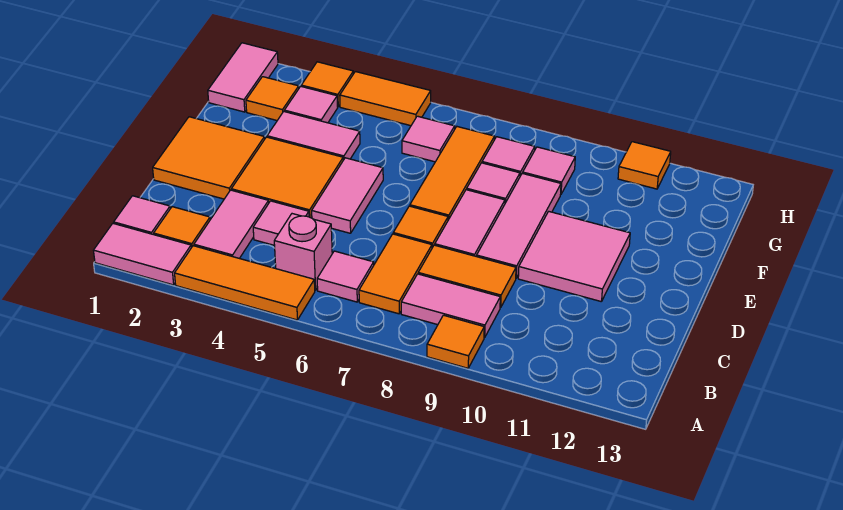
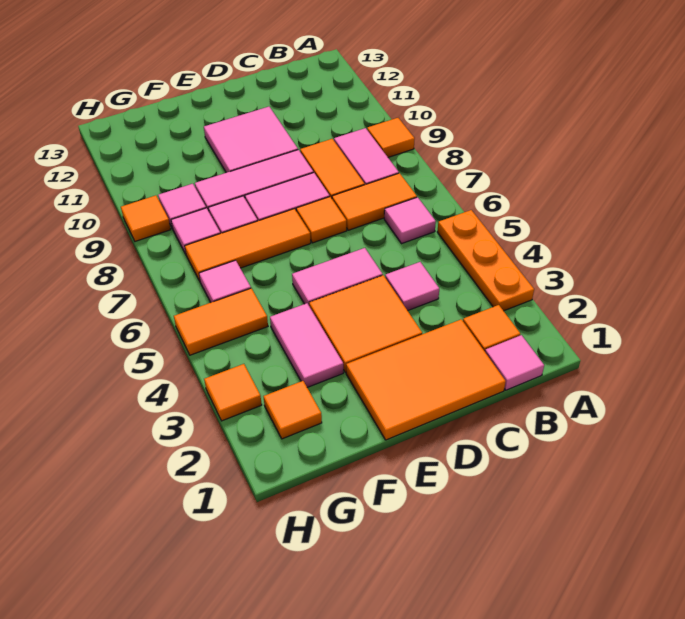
pink 1x2 tile [93,223,191,285] -> none
orange 1x3 tile [175,246,315,320] -> orange 1x3 plate [437,210,534,311]
pink 1x2 tile [194,190,269,258] -> none
pink 1x1 brick [274,214,332,290] -> none
orange 2x2 tile [153,117,265,199] -> orange 2x3 tile [346,319,506,440]
pink 1x2 tile [208,43,278,112] -> none
pink 1x1 tile [284,86,338,123] -> none
orange 1x2 tile [340,72,431,126] -> orange 1x2 tile turned to [174,288,268,355]
orange 1x1 tile [618,142,671,189] -> orange 1x1 tile moved to [121,196,171,241]

